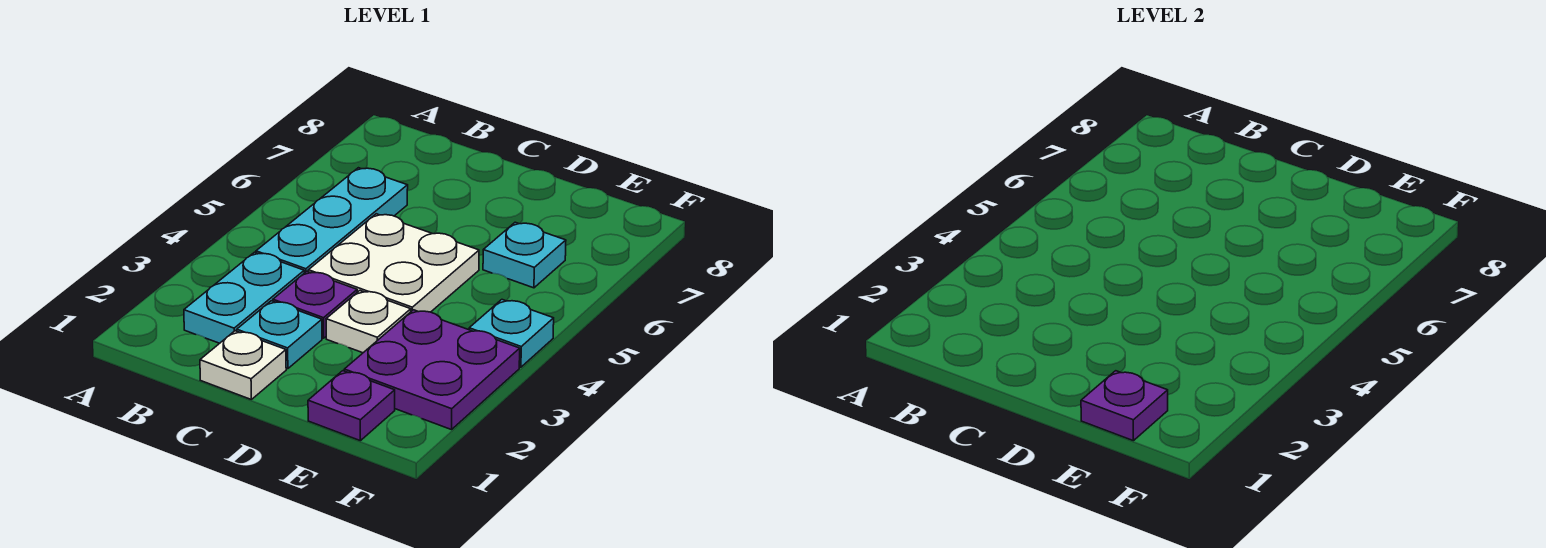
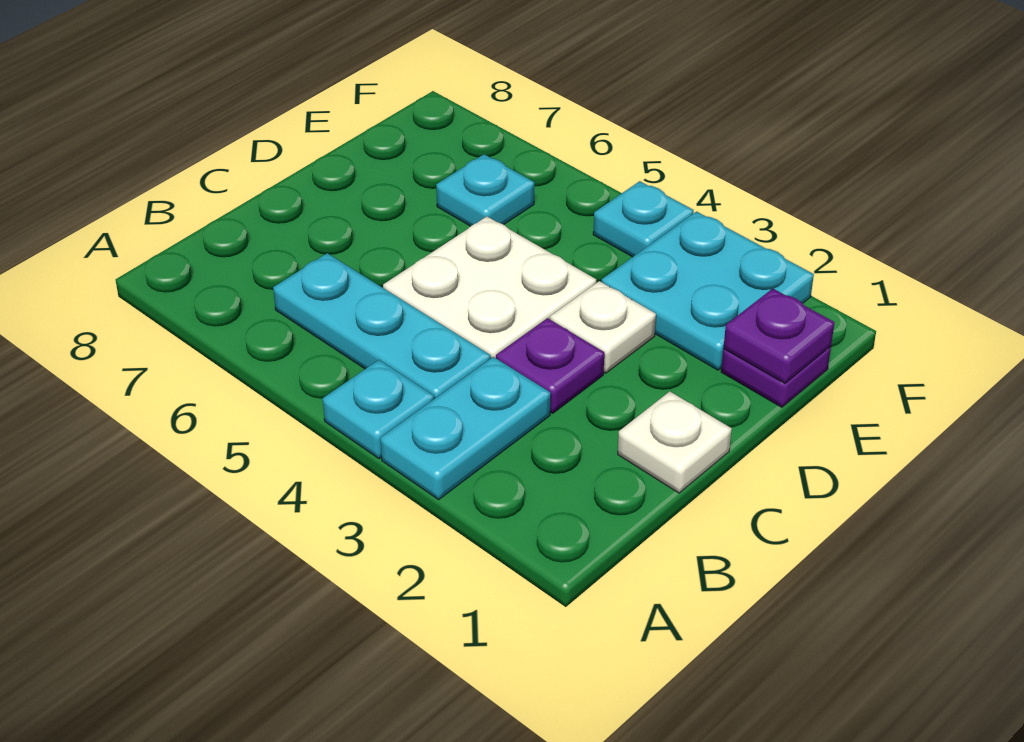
cyan 1x2 plate [184,252,304,343] -> cyan 1x2 plate turned to [380,357,550,499]
cyan 1x1 plate [237,301,322,369] -> cyan 1x1 plate moved to [323,360,434,459]
purple 2x2 plate [344,310,520,430] -> cyan 2x2 plate [602,212,814,370]

